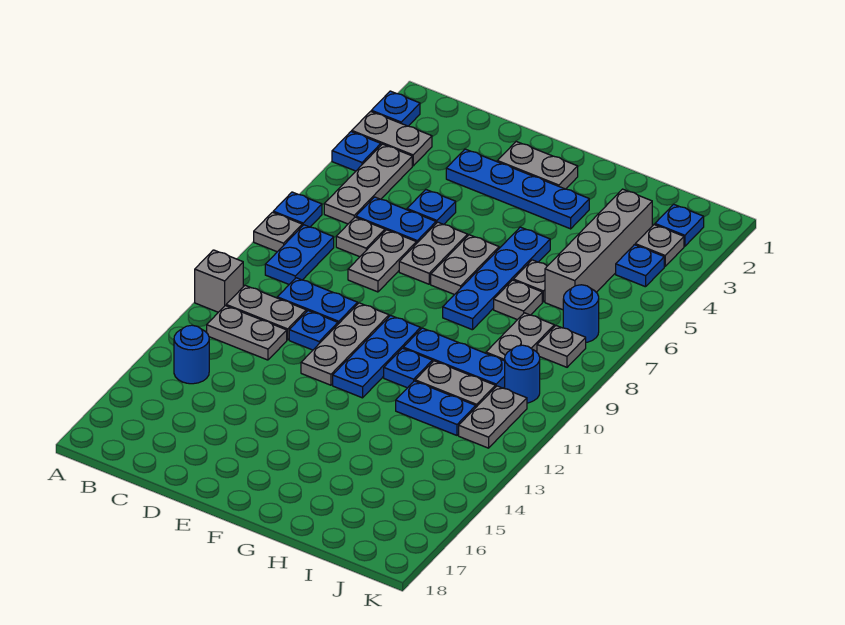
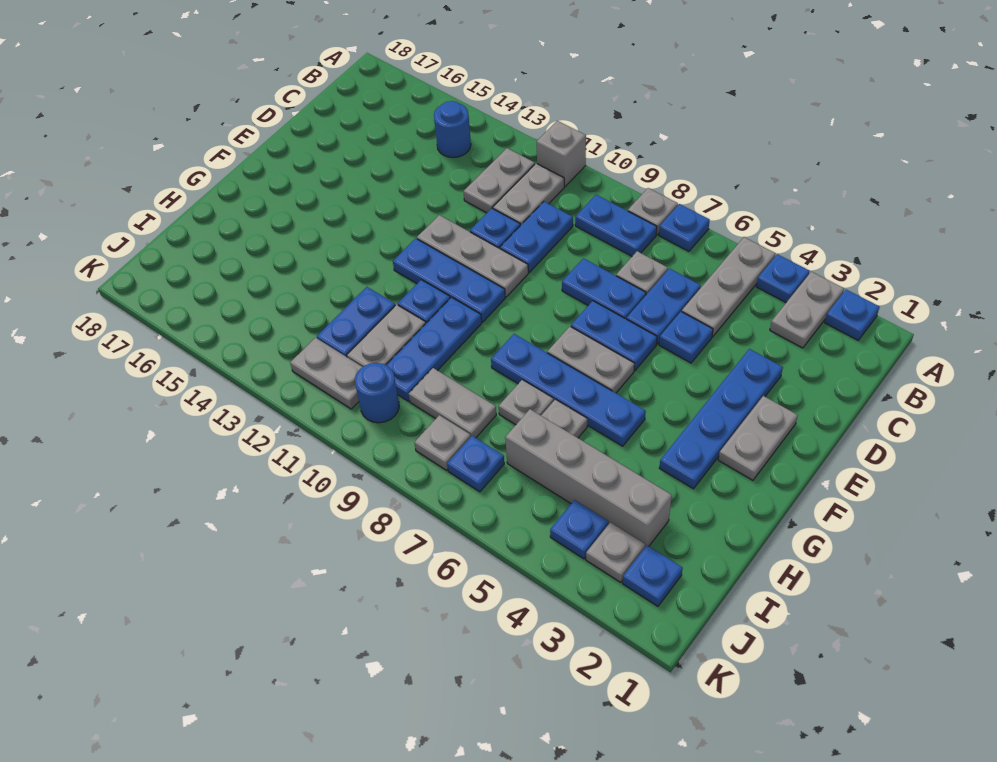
grey 1x3 plate [324,144,412,224] -> grey 1x3 plate turned to [682,237,776,337]
grey 1x2 plate [348,230,416,292] -> blue 1x2 plate [562,258,646,319]
grey 1x2 plate [399,222,468,284] -> blue 1x2 plate [571,301,657,371]
blue 1x1 round brick [563,285,599,342] -> blue 1x1 plate [447,436,504,492]

